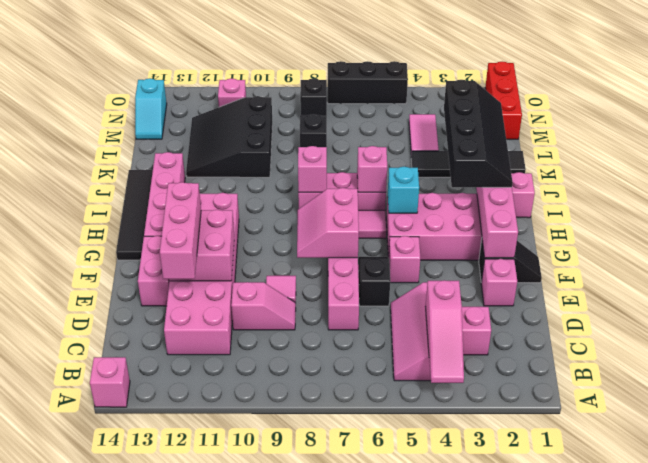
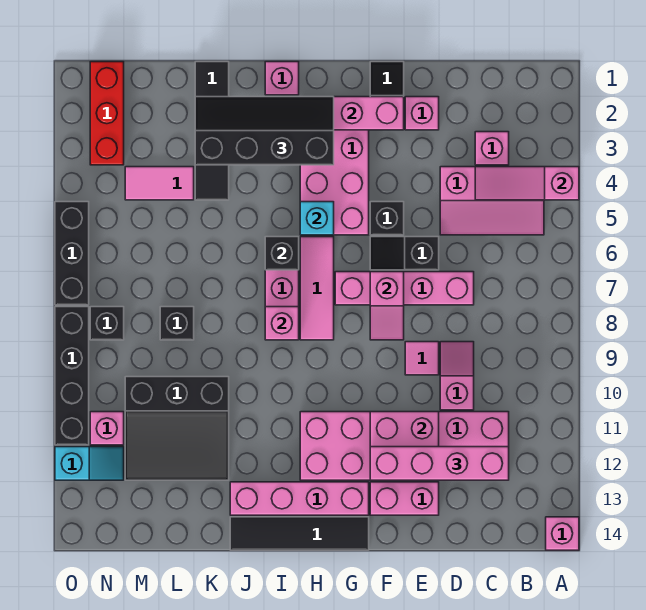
pink 1x3 slope [426,280,464,383] -> pink 1x3 slope turned to [475,167,579,200]
pink 1x3 brick [160,182,201,279] -> pink 1x4 brick [370,447,509,480]
pink 1x1 brick [388,236,420,283] -> black 1x1 brick [370,202,404,235]
pink 2x2 slope [297,188,359,258] -> pink 1x2 slope [370,272,404,340]
pink 1x1 brick [357,146,387,192] -> black 1x1 brick [265,237,299,270]
red 1x3 brick [485,62,522,139] -> red 1x3 brick turned to [90,62,124,165]
cyan 1x2 slope [135,78,167,139] -> cyan 1x2 slope moved to [55,447,124,480]
none -> black 1x4 brick [55,307,89,445]

